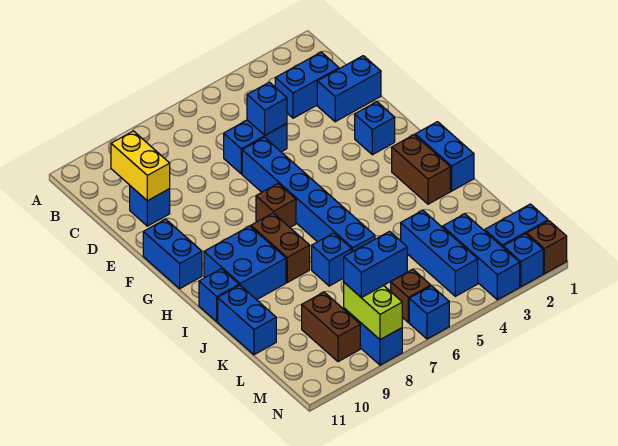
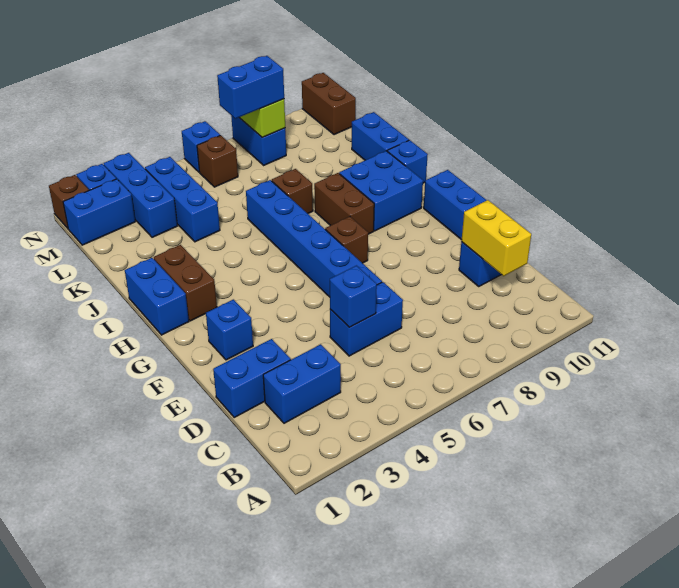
blue 1x1 brick [312,233,352,286] -> brown 1x1 brick [272,169,313,214]
brown 1x2 brick [302,292,360,362] -> brown 1x2 brick moved to [302,73,356,135]

